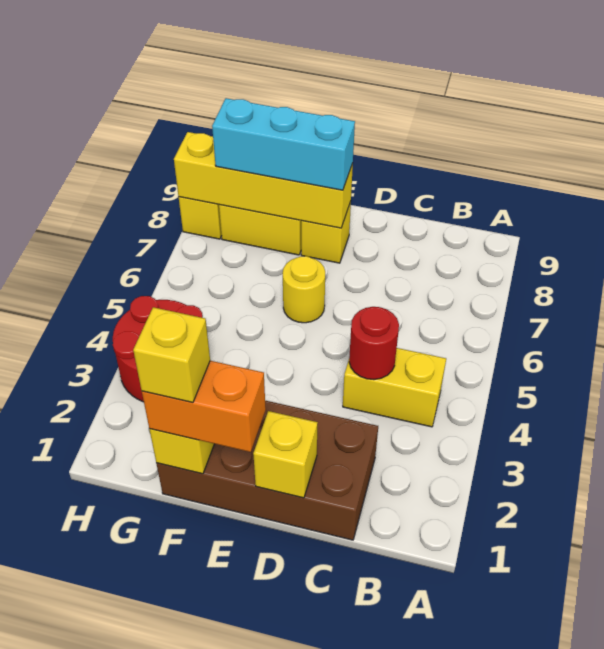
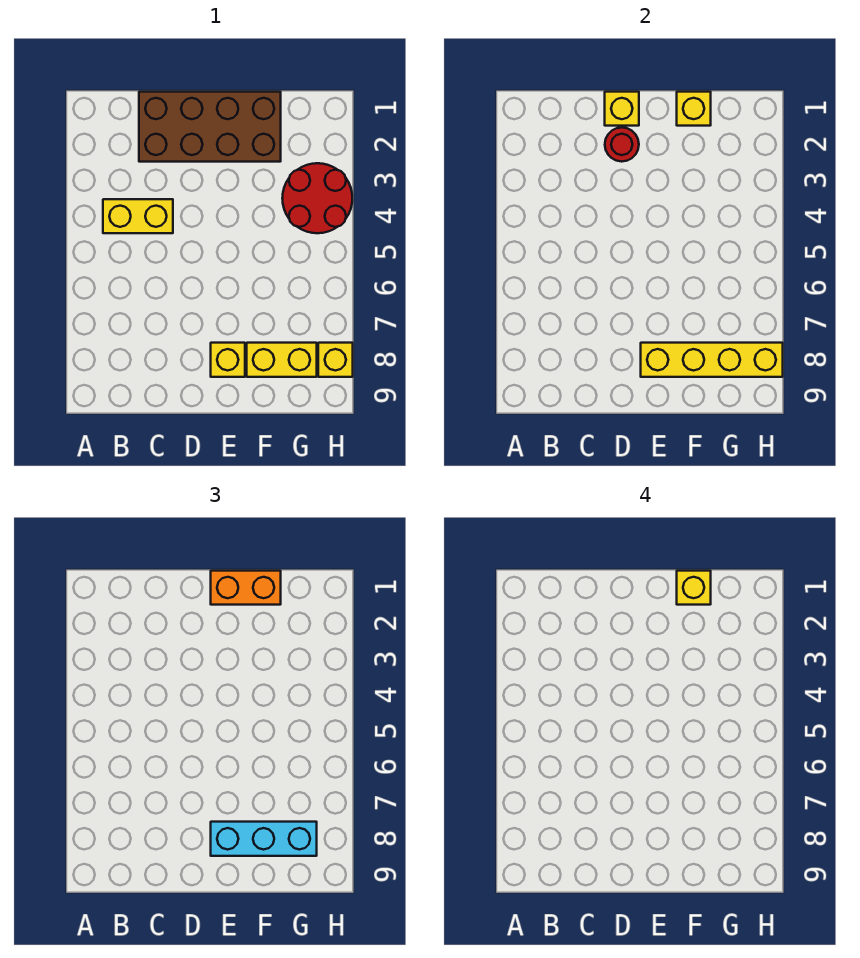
red 1x1 round brick [349,307,399,379] -> red 1x1 round brick moved to [605,127,639,162]
yellow 1x1 round brick [283,256,325,323] -> none

